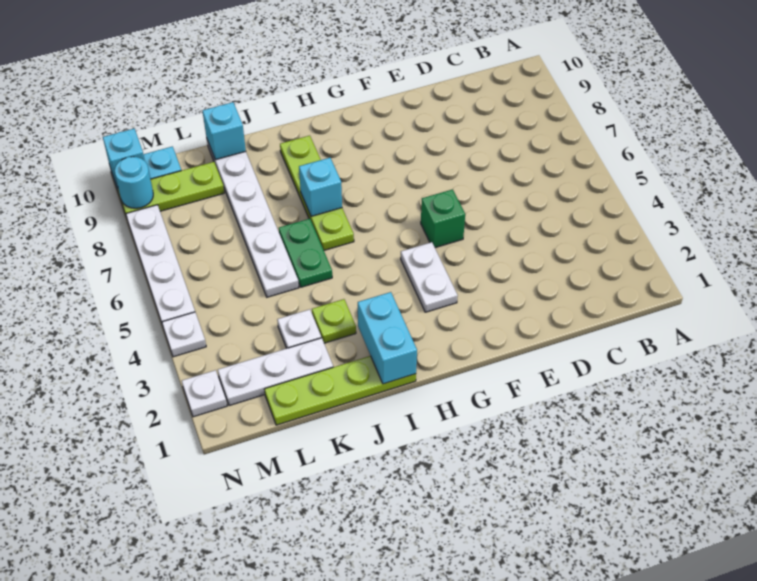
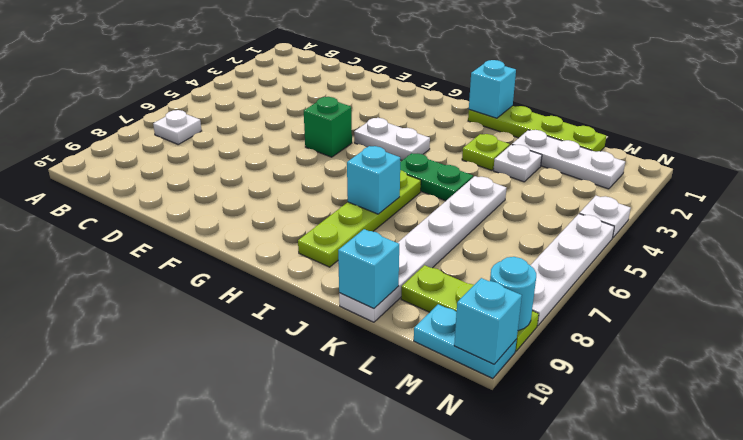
white 1x2 plate [401,242,458,312] -> white 1x2 plate turned to [354,118,430,160]
cyan 1x2 brick [357,292,417,384] -> cyan 1x1 brick [469,60,516,118]
green 1x2 plate [279,219,332,287] -> green 1x2 plate turned to [400,153,473,201]
white 1x1 plate [182,370,227,417] -> white 1x1 plate moved to [153,110,202,144]

